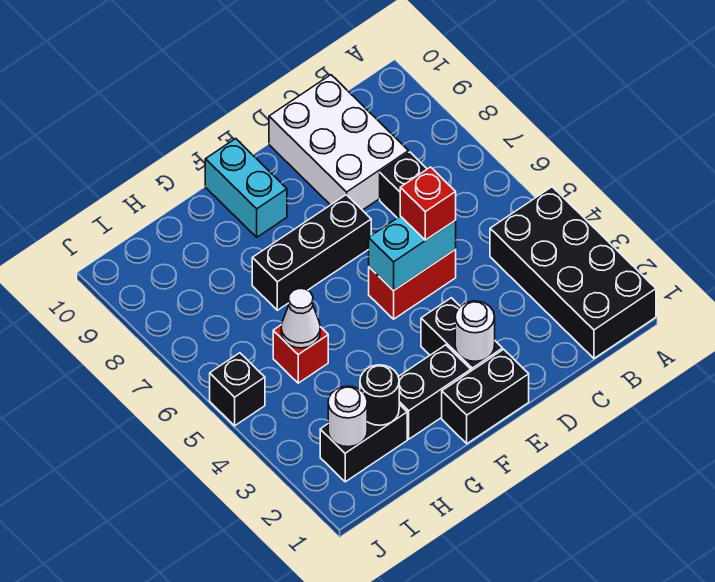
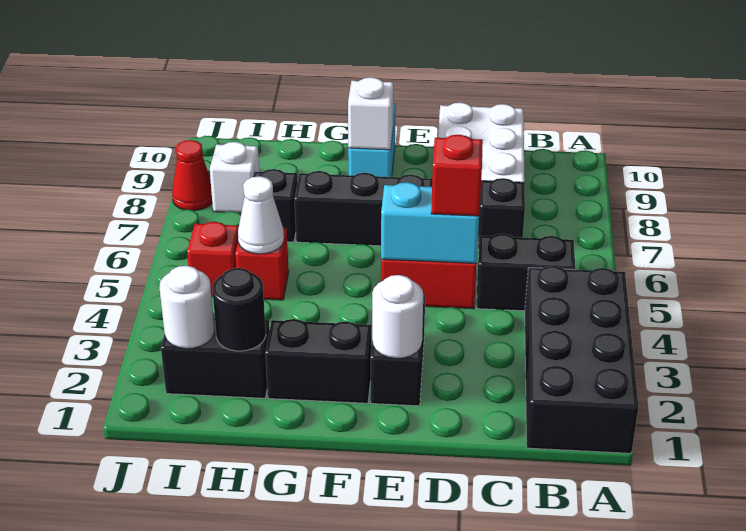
black 1x2 brick [442,349,529,444] -> black 1x2 brick moved to [477,234,575,311]
none -> white 1x1 brick [348,77,393,150]
none -> red 1x1 brick [187,222,239,297]
none -> white 1x1 brick [210,142,259,213]
black 1x1 brick [210,353,265,426] -> black 1x1 brick moved to [253,169,297,242]
none -> red 1x1 cone [172,140,212,211]

